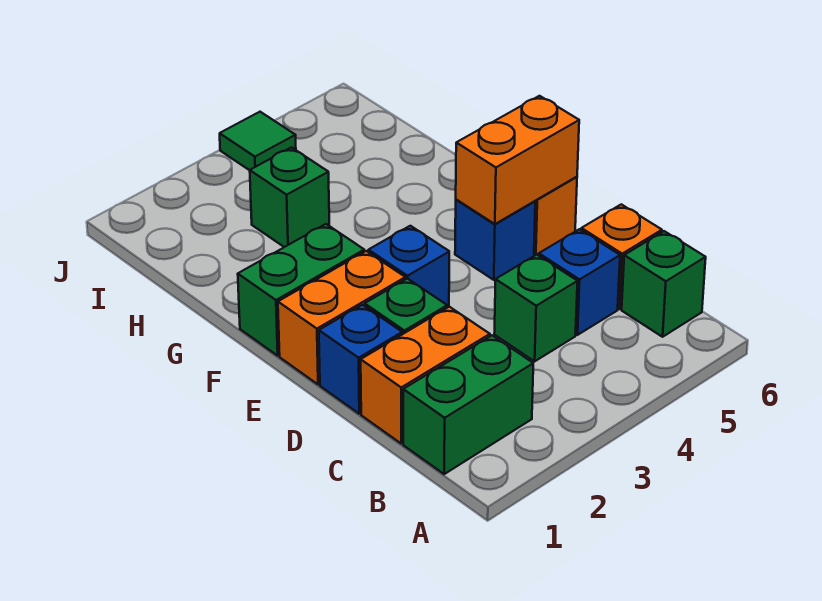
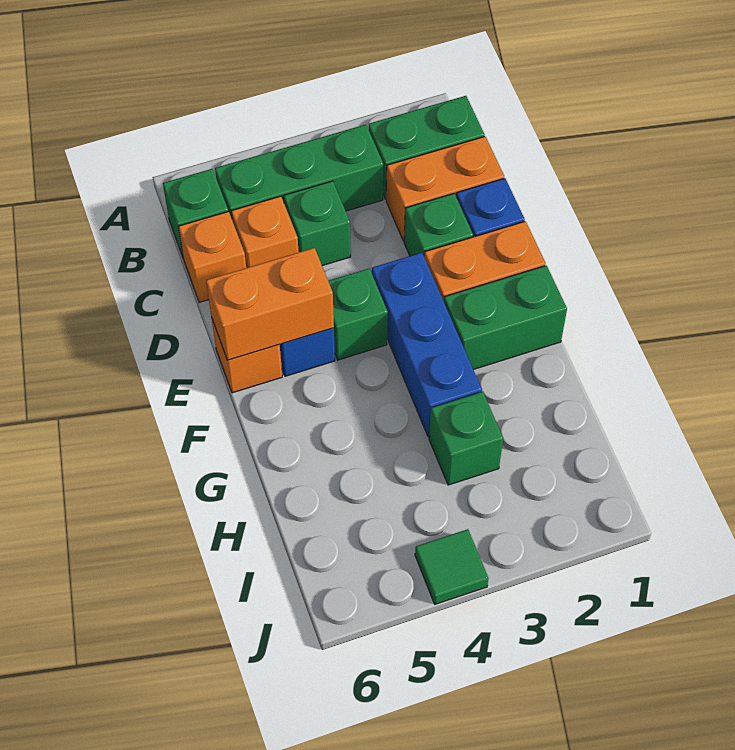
none -> green 1x3 brick [215,125,383,218]
blue 1x1 brick [539,229,620,335] -> orange 1x1 brick [231,196,299,268]
blue 1x1 brick [368,226,449,307] -> blue 1x3 brick [372,253,482,437]
none -> green 1x1 brick [328,269,388,360]

